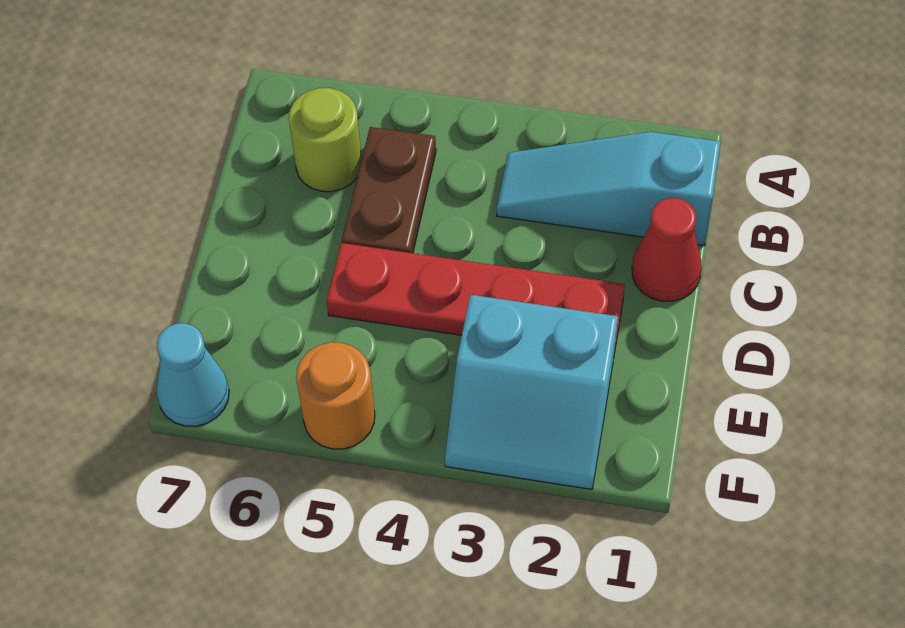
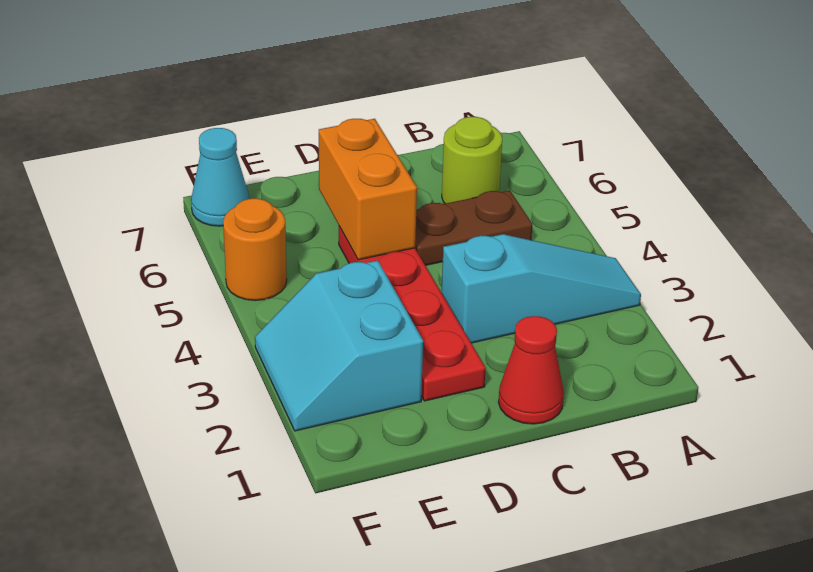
cyan 1x3 slope [497,132,720,246] -> cyan 1x3 slope turned to [442,234,641,343]
none -> orange 1x2 brick [319,119,417,260]

